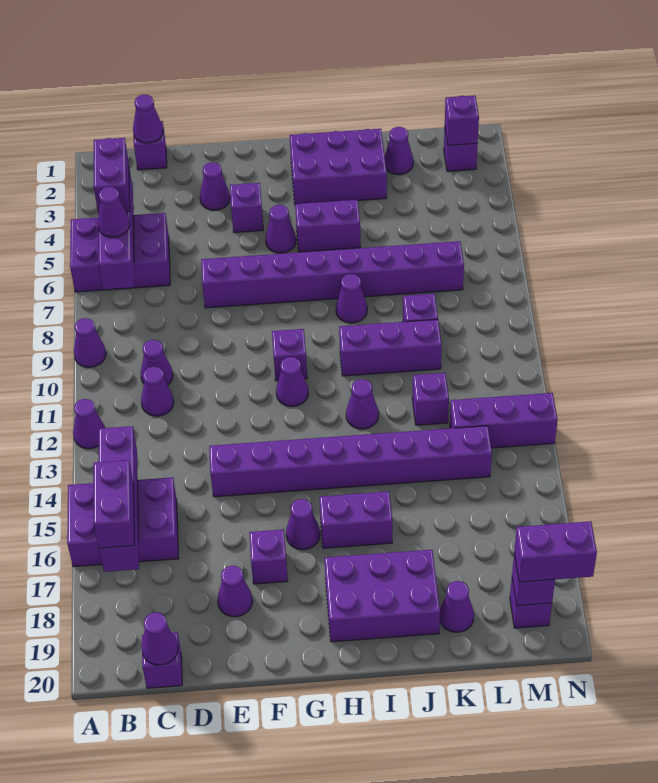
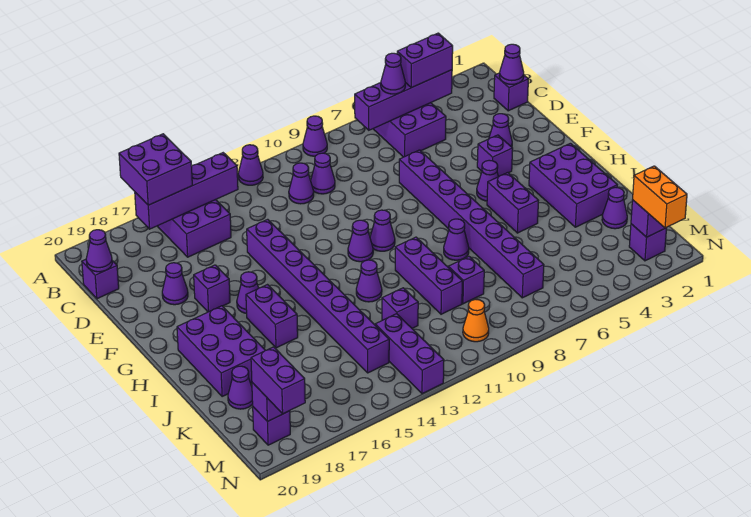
purple 1x2 brick [93,460,134,548] -> purple 2x2 brick [119,134,192,205]
purple 1x1 brick [272,329,307,381] -> purple 1x1 cone [370,210,395,251]
none -> orange 1x2 brick [633,166,687,228]
none -> orange 1x1 cone [463,299,489,342]

